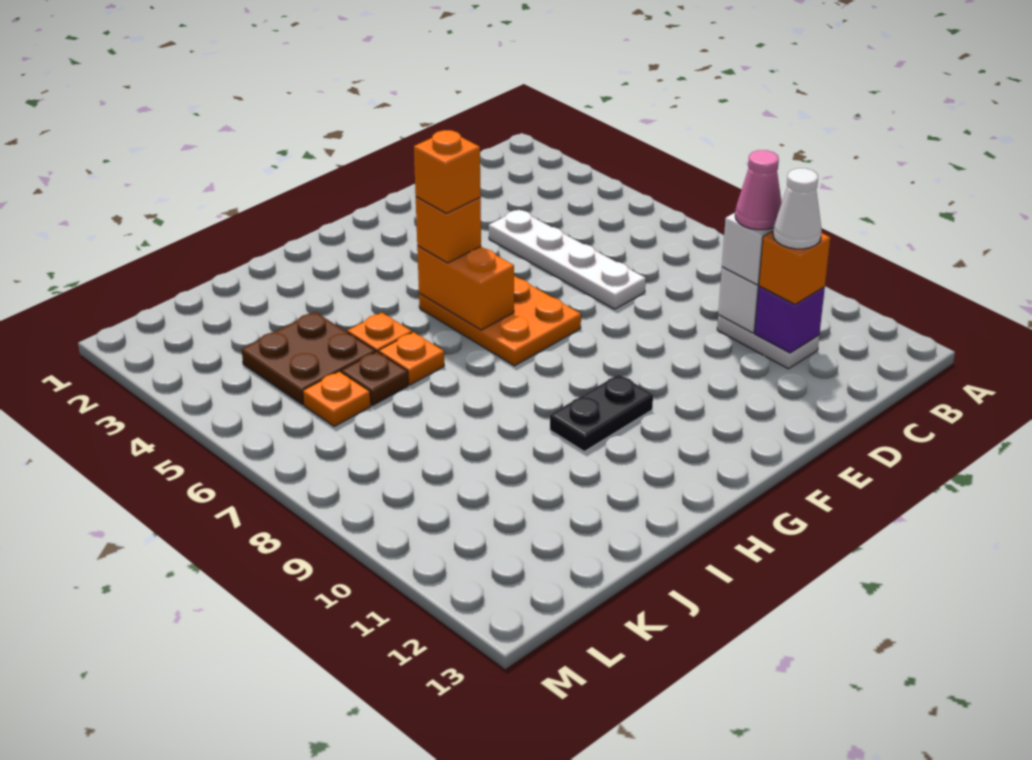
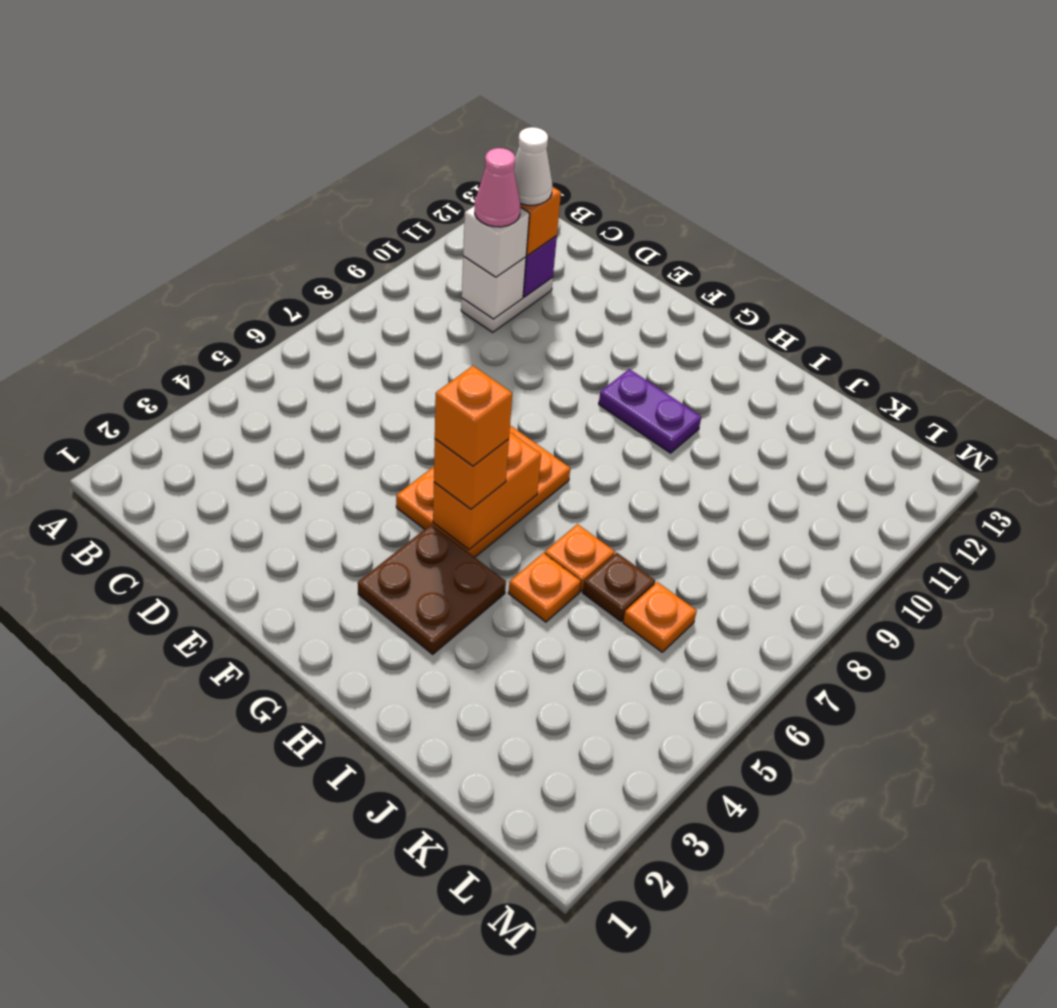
white 1x4 plate [489,210,646,309] -> none
black 1x2 plate [550,374,653,451] -> purple 1x2 plate [599,369,701,453]
brown 2x2 plate [242,312,375,405] -> brown 2x2 plate moved to [358,525,506,654]

